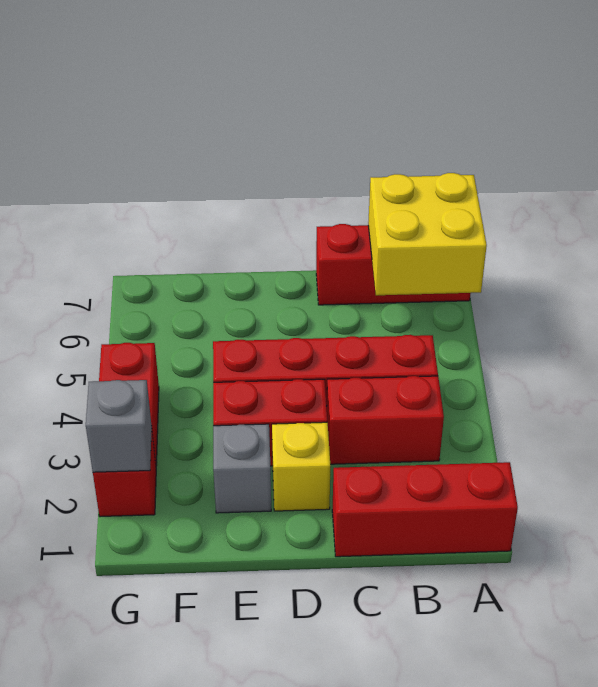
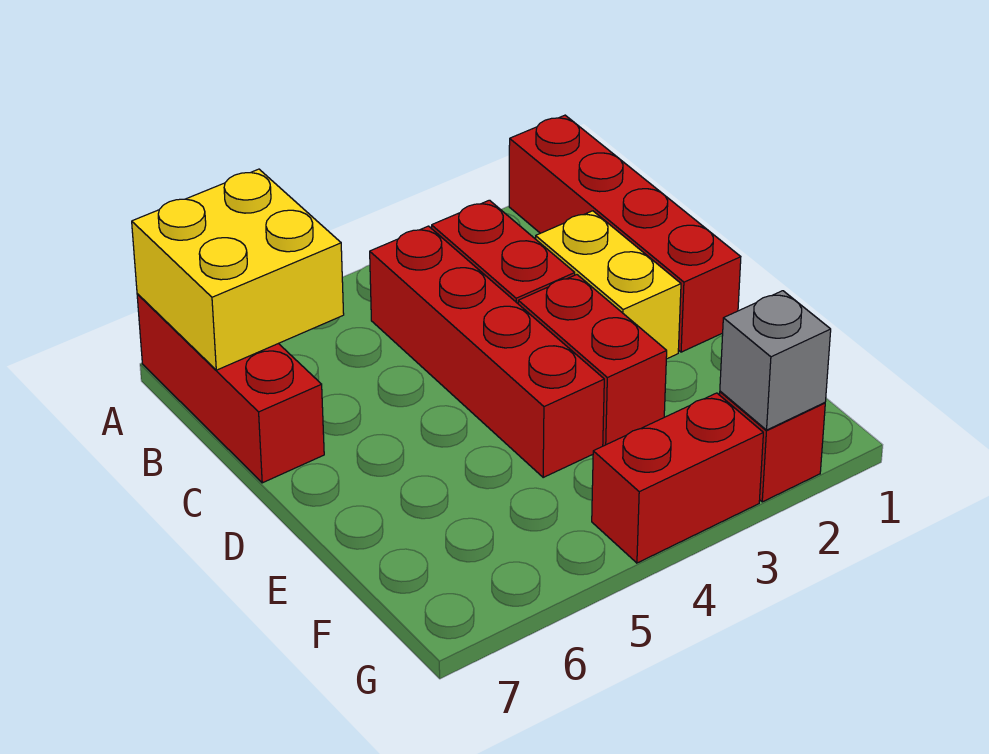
red 1x3 brick [332,462,518,557] -> red 1x4 brick [509,115,741,352]
yellow 1x1 brick [272,422,330,511] -> yellow 1x2 brick [536,211,681,359]
grey 1x1 brick [213,424,271,513] -> none

